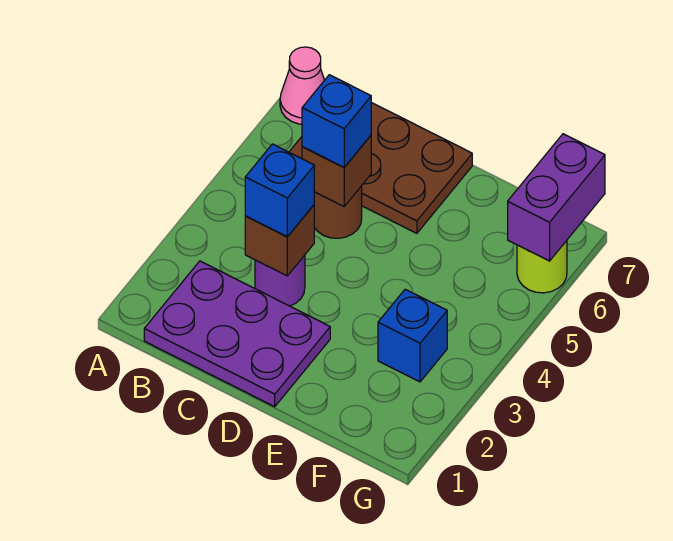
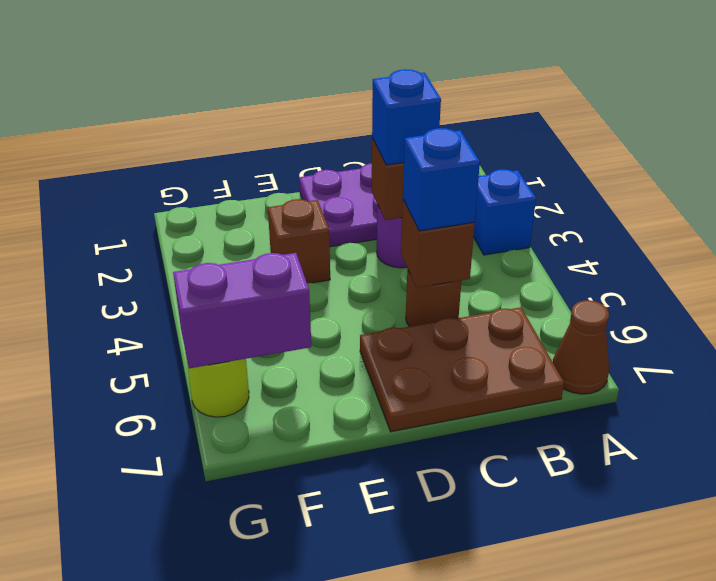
pink 1x1 cone [280,47,324,124] -> brown 1x1 cone [553,300,609,394]
none -> brown 1x1 brick [268,199,330,283]
blue 1x1 brick [378,289,447,382] -> blue 1x1 brick moved to [474,169,536,255]
purple 1x2 brick [508,134,605,261] -> purple 1x2 brick turned to [173,253,311,368]

